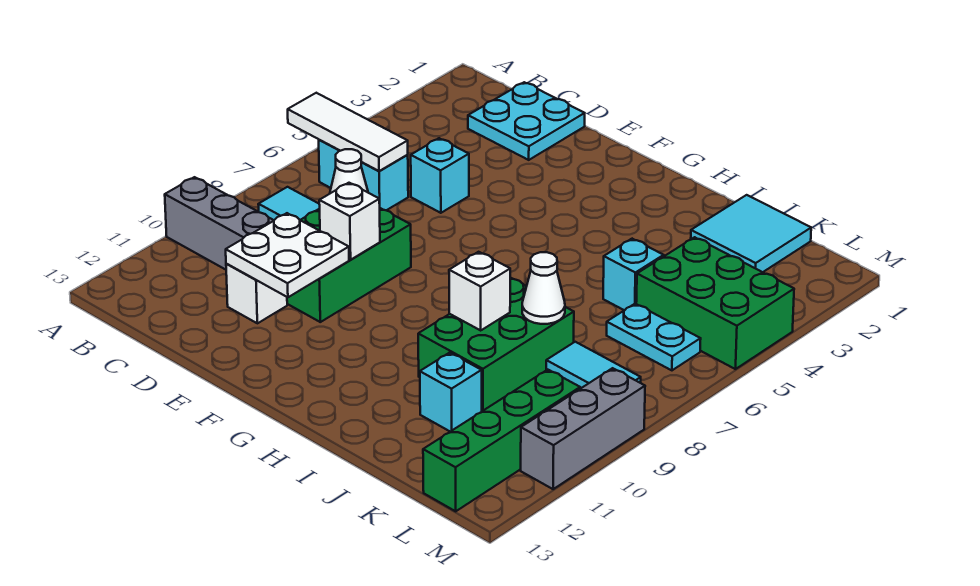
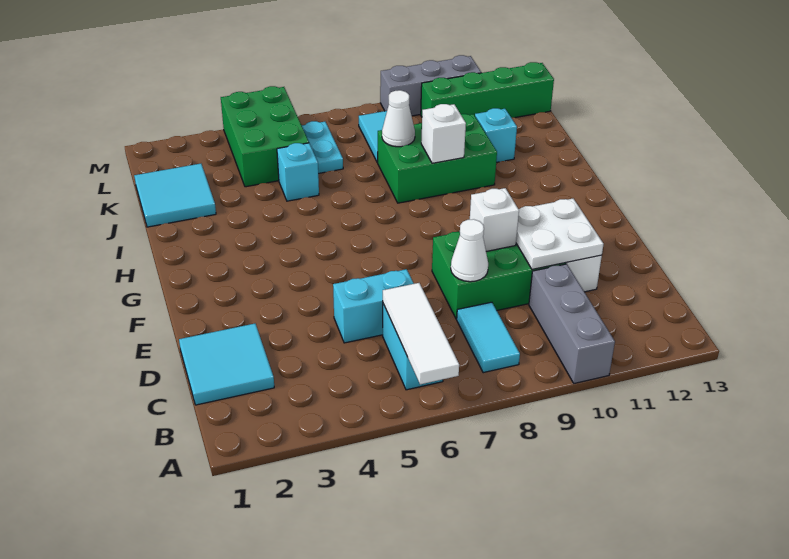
cyan 2x2 plate [468,82,585,160] -> cyan 2x2 tile [179,324,274,405]
cyan 1x1 brick [411,138,469,213] -> cyan 1x2 brick [333,269,414,343]

